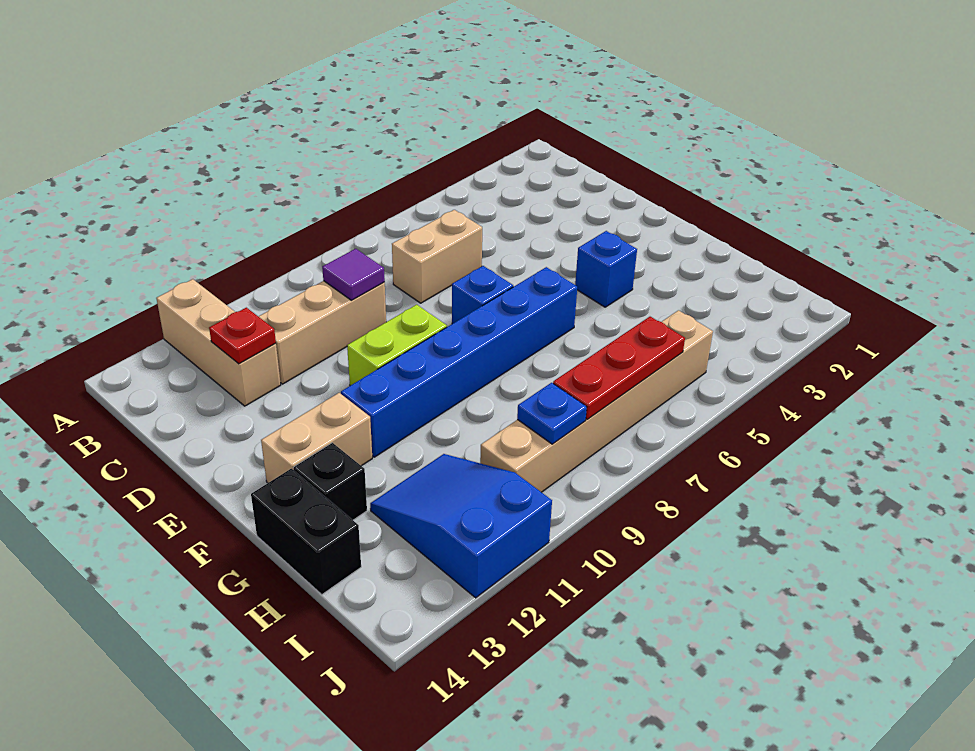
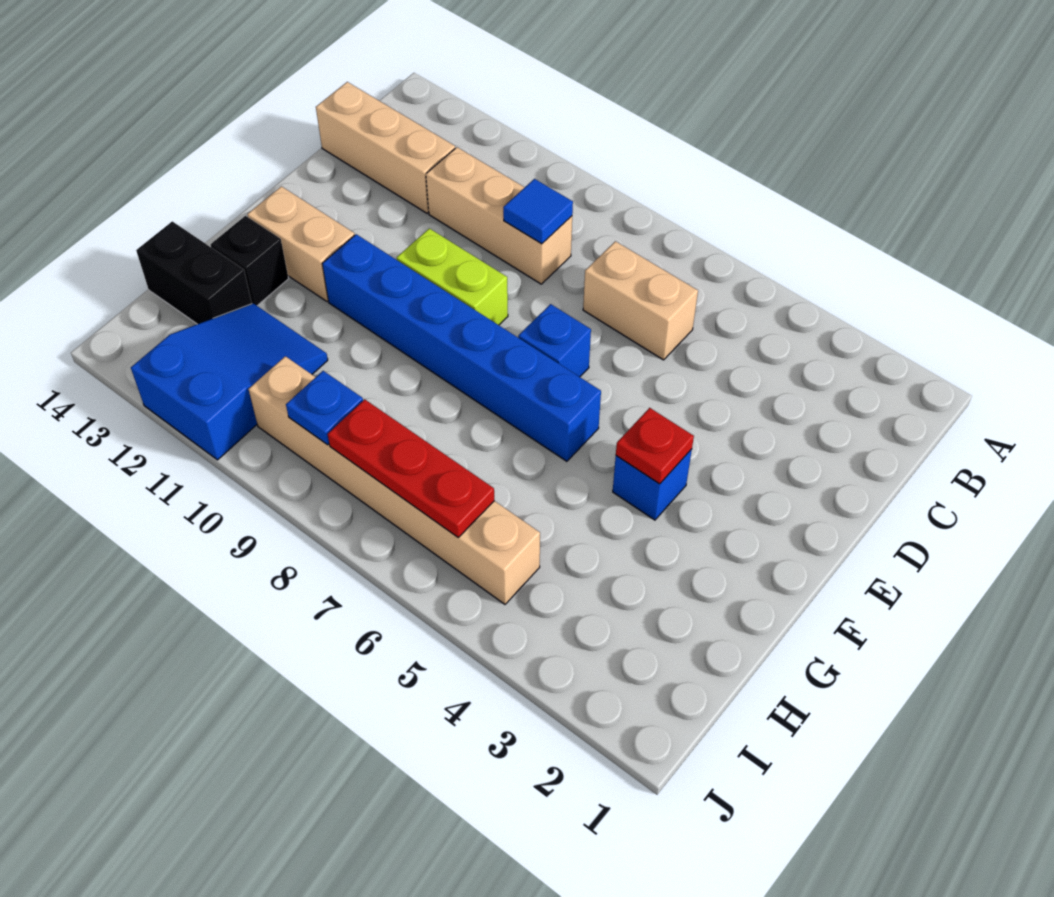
tan 1x3 brick [156,279,281,406] -> tan 1x3 brick turned to [316,82,455,213]
purple 1x1 tile [322,249,385,300] -> blue 1x1 tile [503,179,573,244]
red 1x1 plate [209,308,276,364] -> red 1x1 plate moved to [616,408,694,484]
black 1x2 brick [251,469,361,594] -> black 1x2 brick turned to [136,221,252,324]

